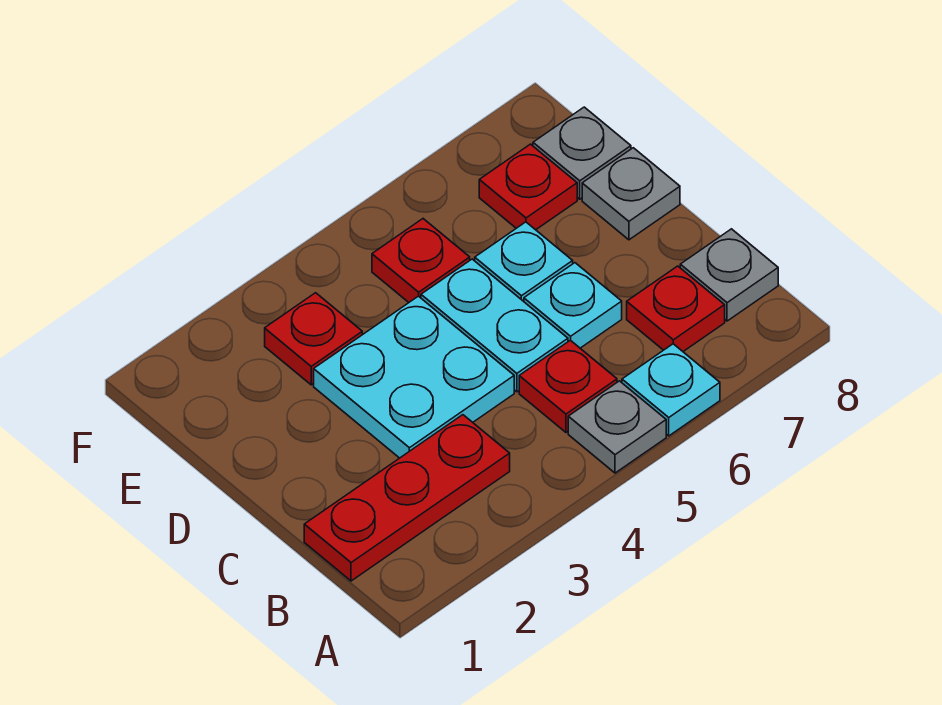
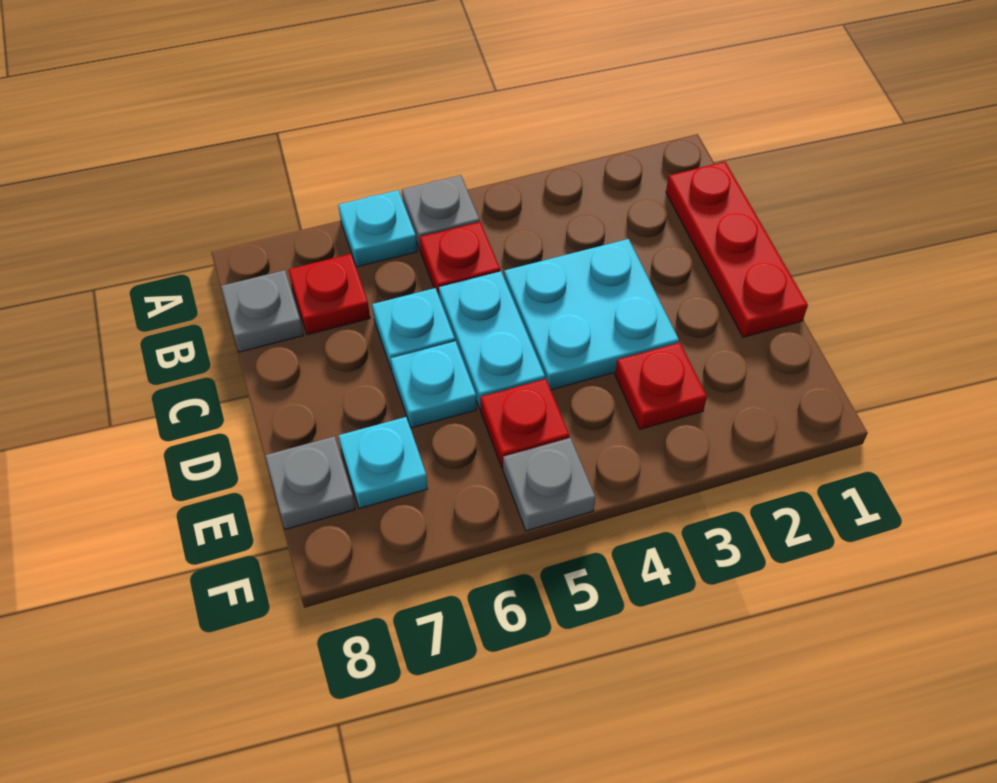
red 1x3 plate [304,415,510,581] -> red 1x3 plate turned to [666,162,808,337]
grey 1x1 plate [582,148,680,240] -> grey 1x1 plate moved to [503,438,595,531]
red 1x1 plate [479,144,577,230] -> cyan 1x1 plate [338,417,428,509]

